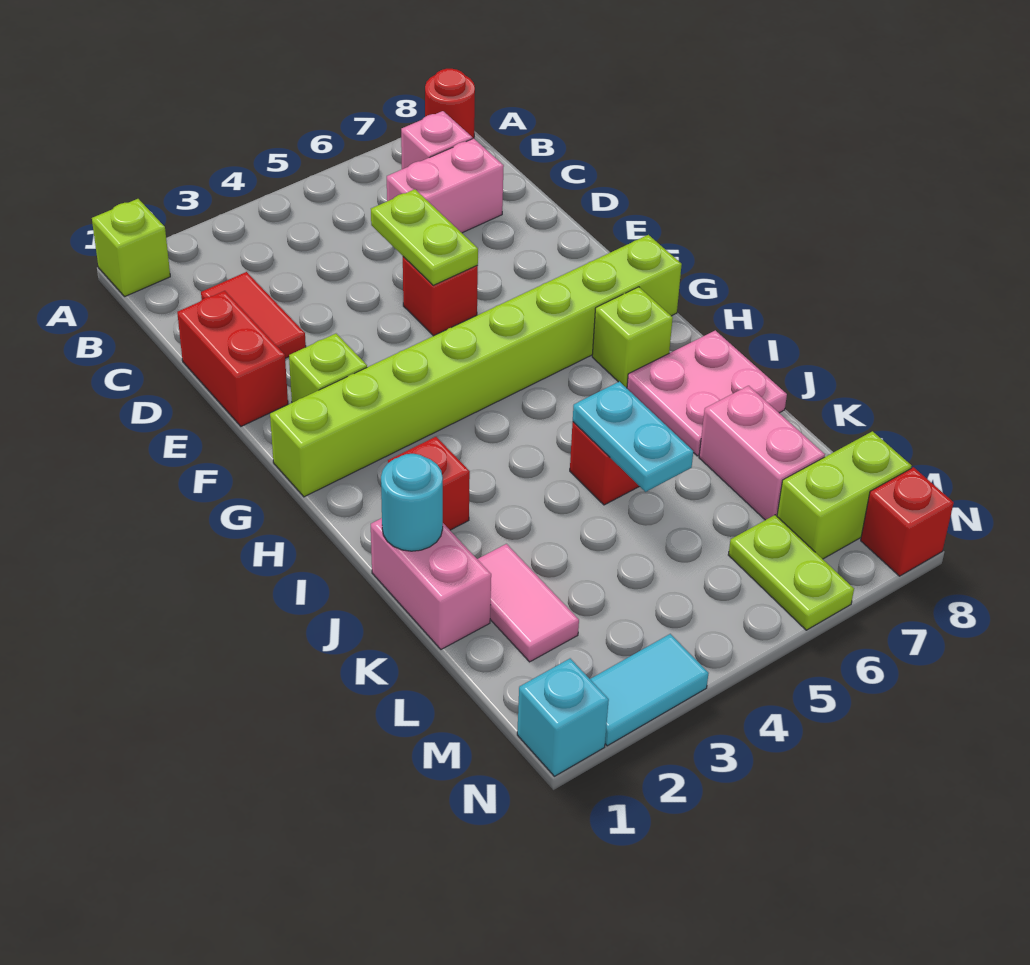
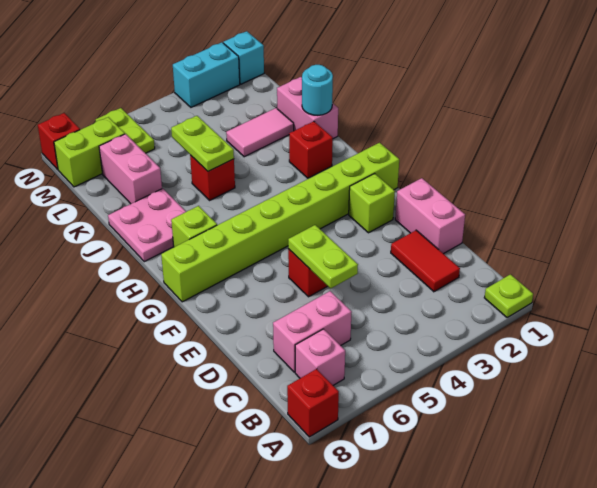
lime 1x1 brick [92,199,170,297] -> lime 1x1 plate [484,274,533,318]
red 1x1 round brick [425,69,475,139] -> red 1x1 brick [287,369,339,437]
red 1x2 brick [177,291,288,426] -> pink 1x2 brick [395,178,465,254]
cyan 1x2 plate [573,382,693,492] -> lime 1x2 plate [171,116,234,171]
pink 1x2 tile [477,544,579,662] -> pink 1x2 tile turned to [226,108,294,157]
cyan 1x2 tile [590,634,709,746] -> cyan 1x2 brick [173,42,240,107]

